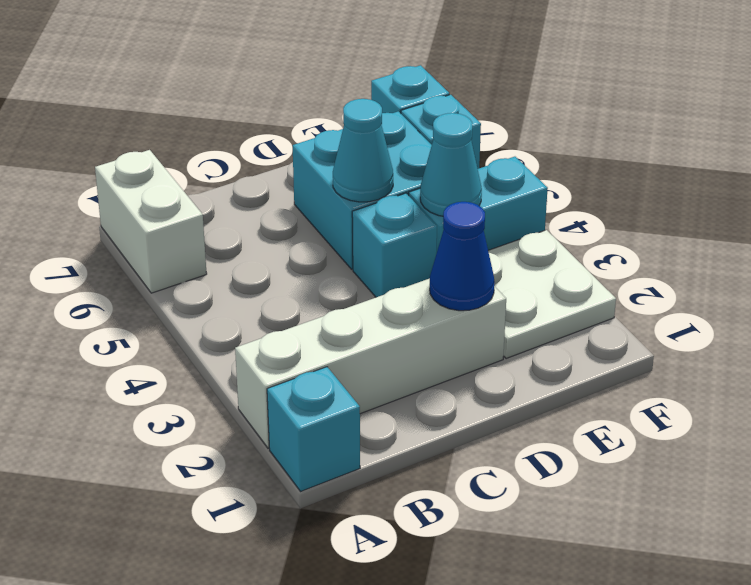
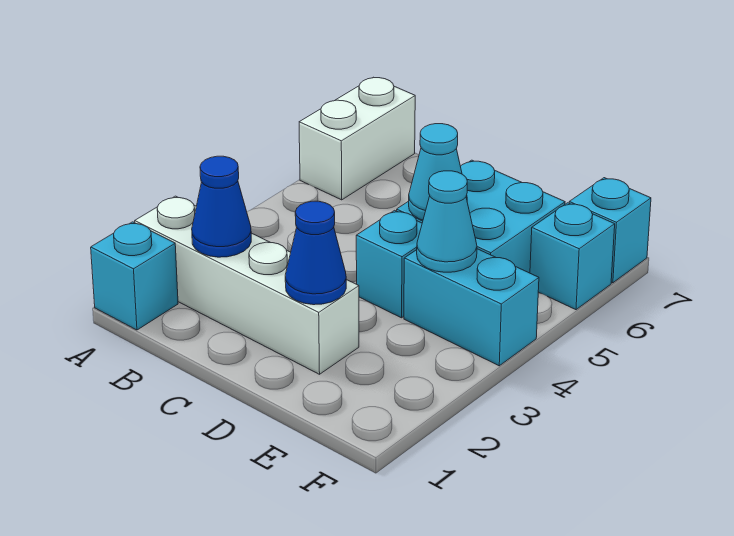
none -> blue 1x1 cone [192,156,251,257]
white 2x2 plate [488,230,616,359] -> none

